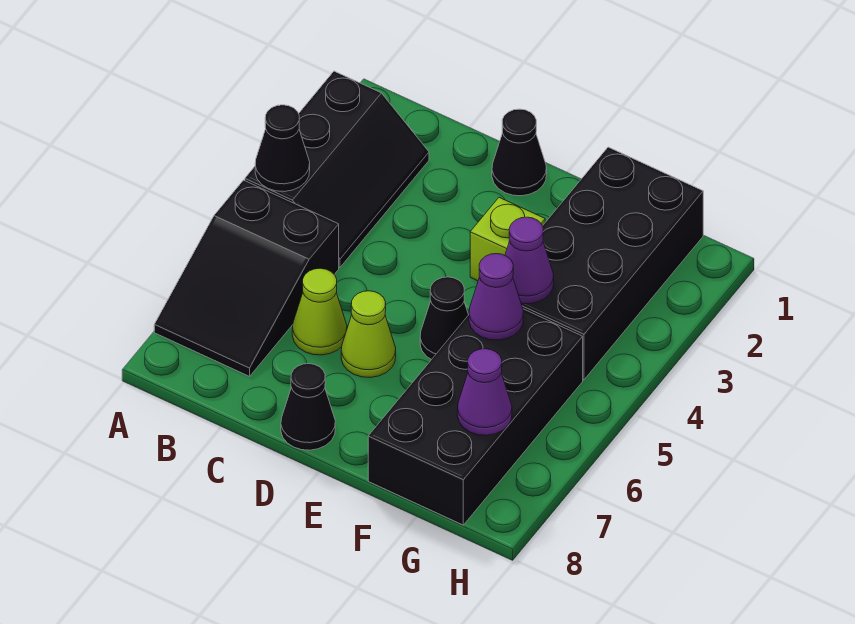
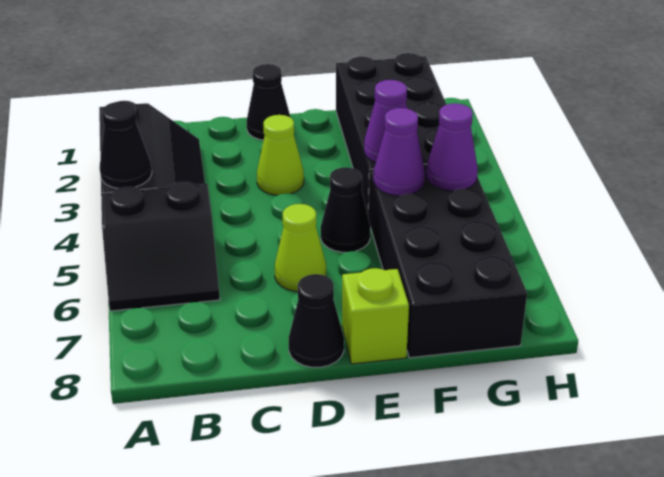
black 2x3 slope [154,180,339,376] -> black 2x2 slope [101,182,220,311]
lime 1x1 cone [292,268,347,355] -> lime 1x1 cone moved to [257,115,304,195]
lime 1x1 brick [470,198,545,281] -> lime 1x1 brick moved to [342,268,409,364]
purple 1x1 cone [457,349,512,435] -> purple 1x1 cone moved to [426,103,478,191]

